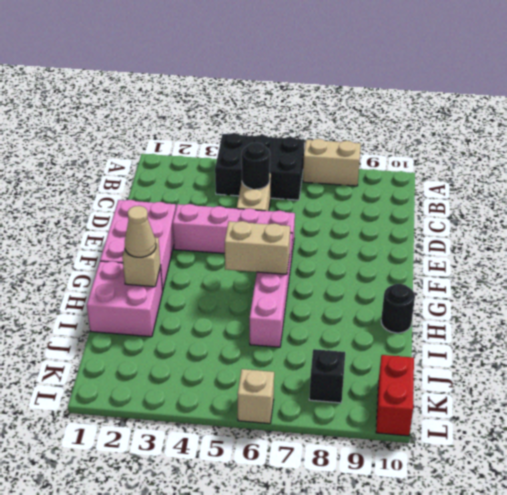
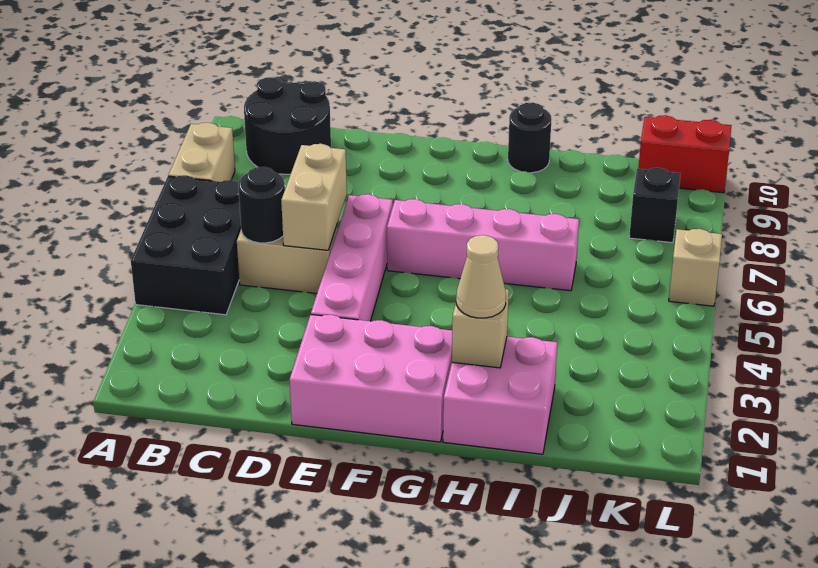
none -> black 2x2 round brick [244,77,331,174]
tan 1x2 brick [225,221,290,274] -> tan 1x2 brick moved to [281,144,347,250]

